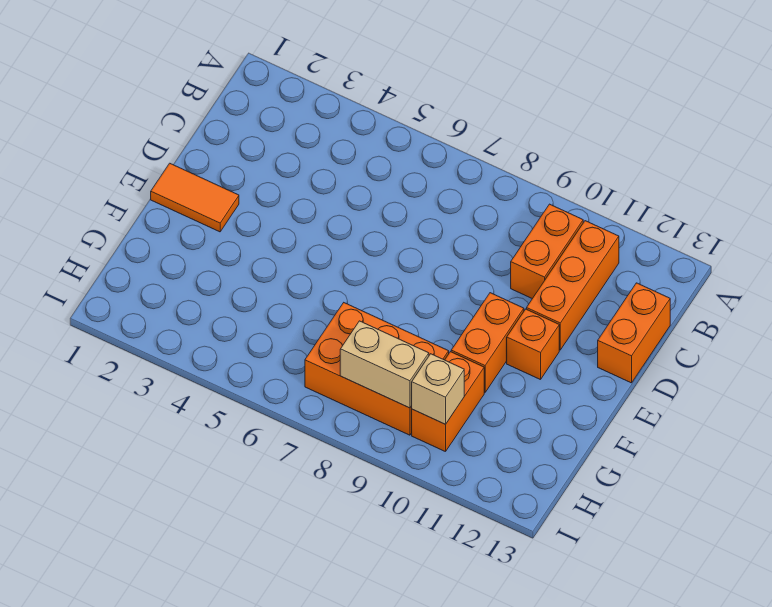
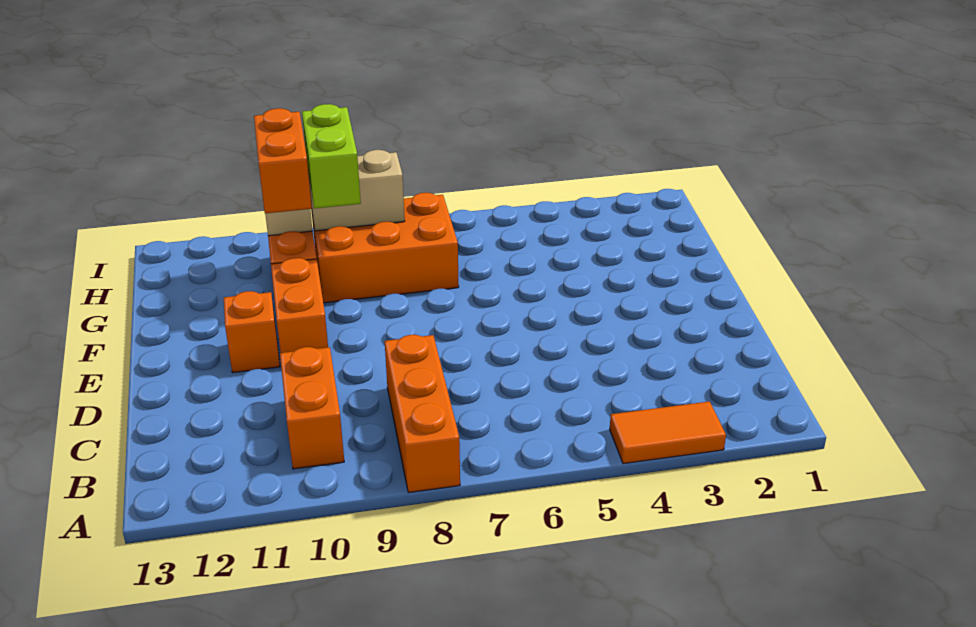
orange 1x3 brick [527,221,619,350] -> orange 1x3 brick moved to [385,335,460,493]
orange 1x2 brick [598,283,670,383] -> orange 1x2 brick moved to [254,108,312,213]
orange 1x2 tile [151,163,239,232] -> orange 1x2 tile moved to [610,401,726,464]
none -> lime 1x2 brick [302,104,361,209]

